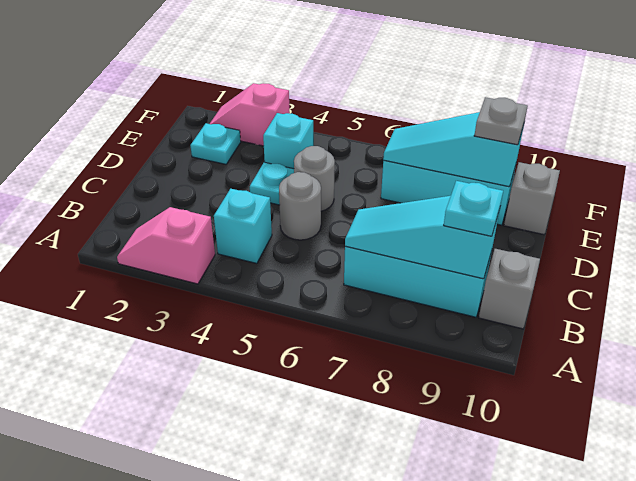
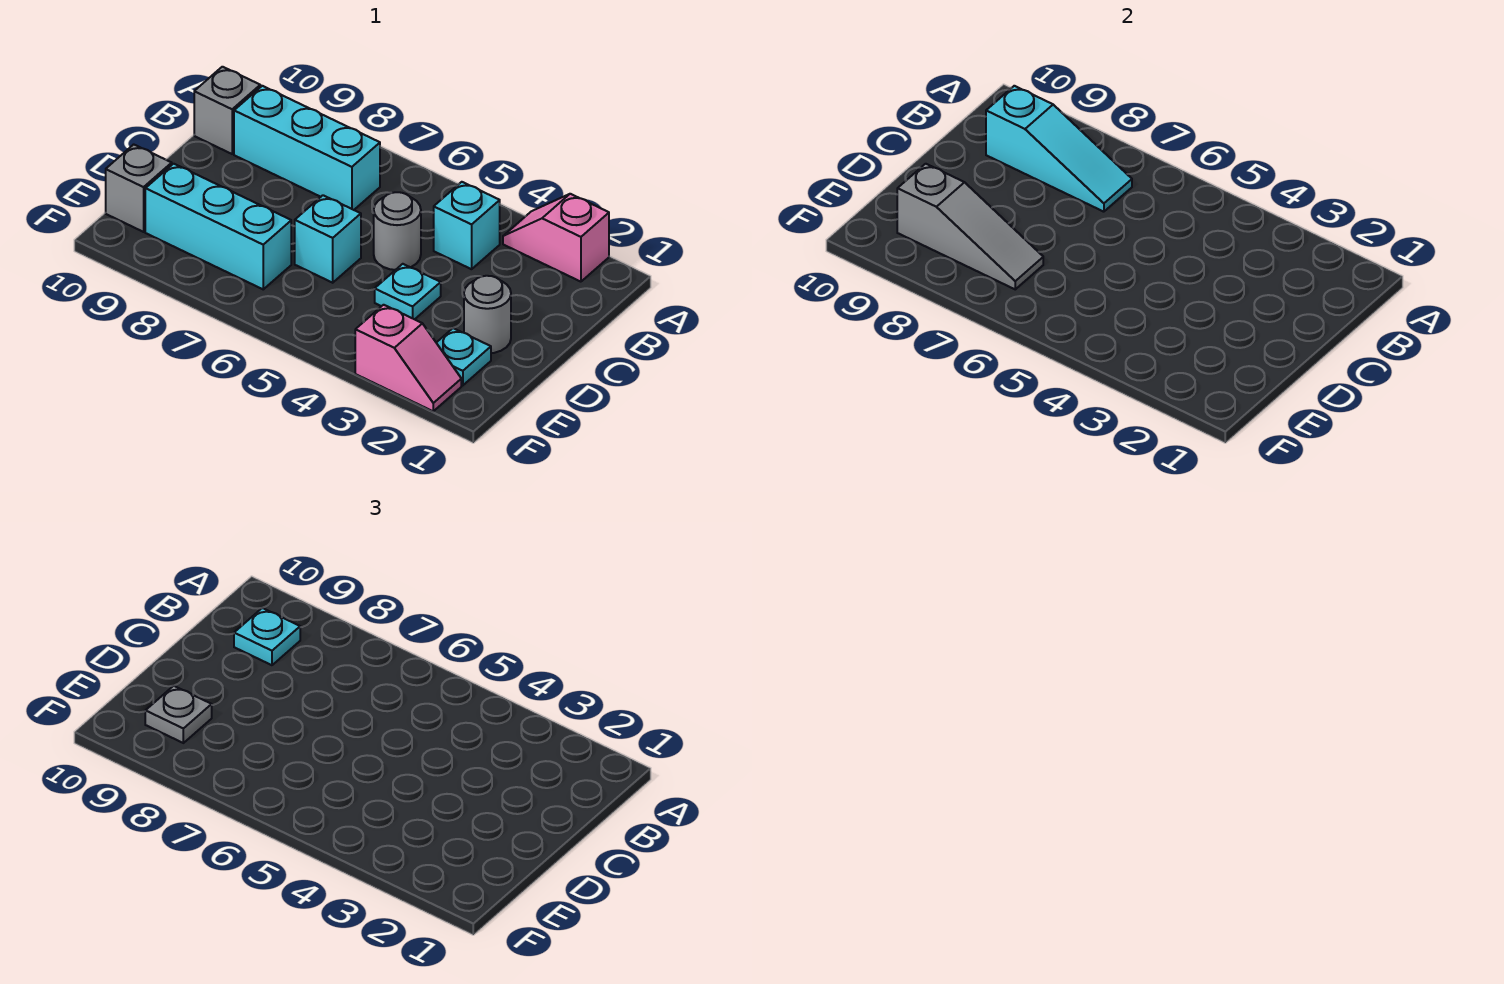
pink 1x2 slope [117,207,215,284] -> pink 1x2 slope turned to [503,194,609,282]
grey 1x1 round brick [294,146,335,211] -> grey 1x1 round brick moved to [464,276,511,353]
cyan 1x1 brick [263,113,313,169] -> cyan 1x1 brick moved to [295,195,361,283]
cyan 1x3 slope [383,112,524,187] -> grey 1x3 slope [897,164,1043,289]

